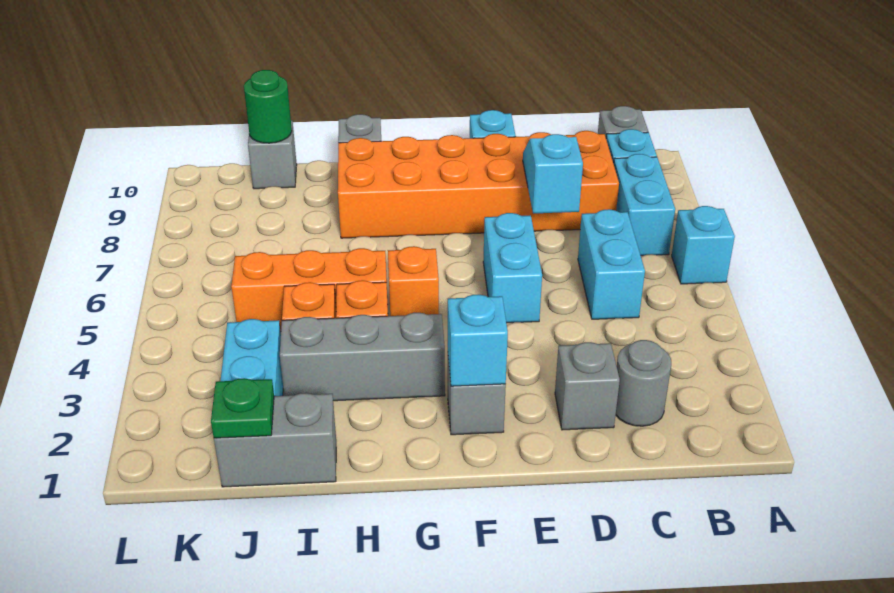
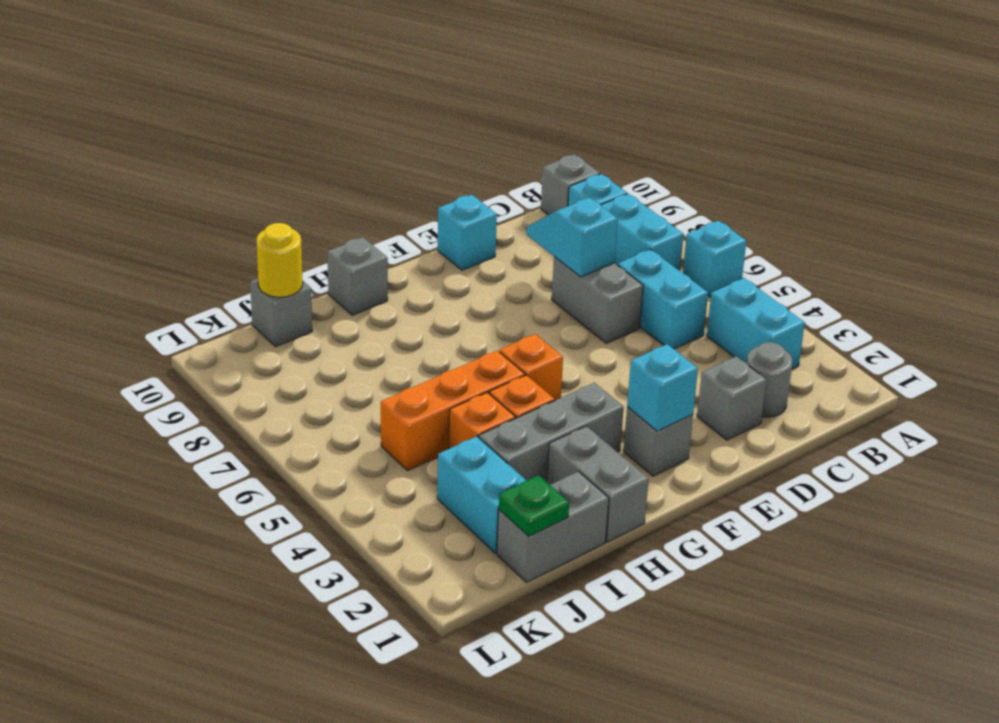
orange 2x6 brick [338,131,619,238] -> none
none -> grey 1x2 brick [552,257,643,343]
cyan 1x2 brick [483,213,542,323] -> cyan 1x2 brick moved to [707,278,805,369]
none -> grey 1x2 brick [547,426,649,542]
green 1x1 round brick [244,70,292,143] -> yellow 1x1 round brick [256,223,303,297]

